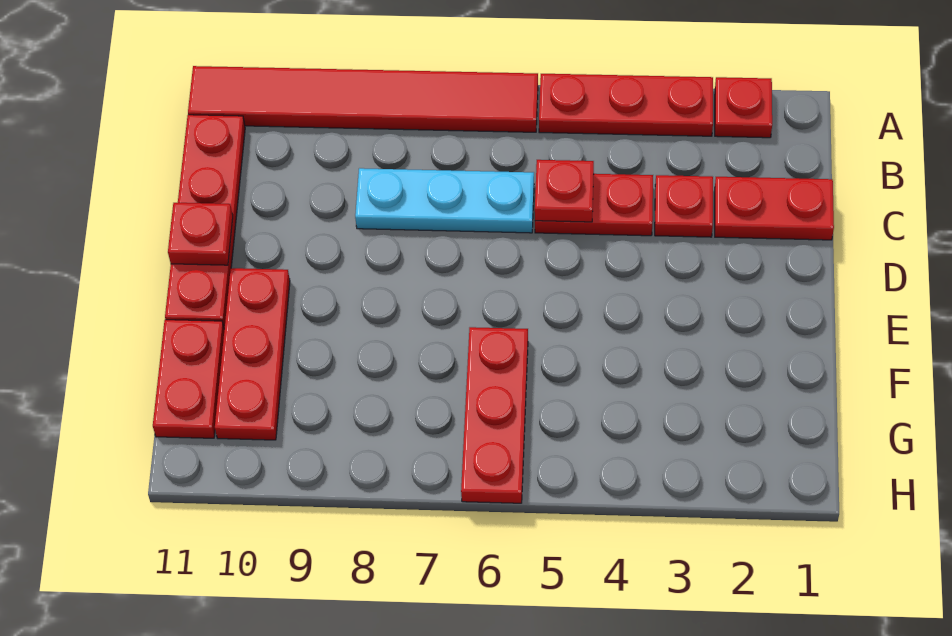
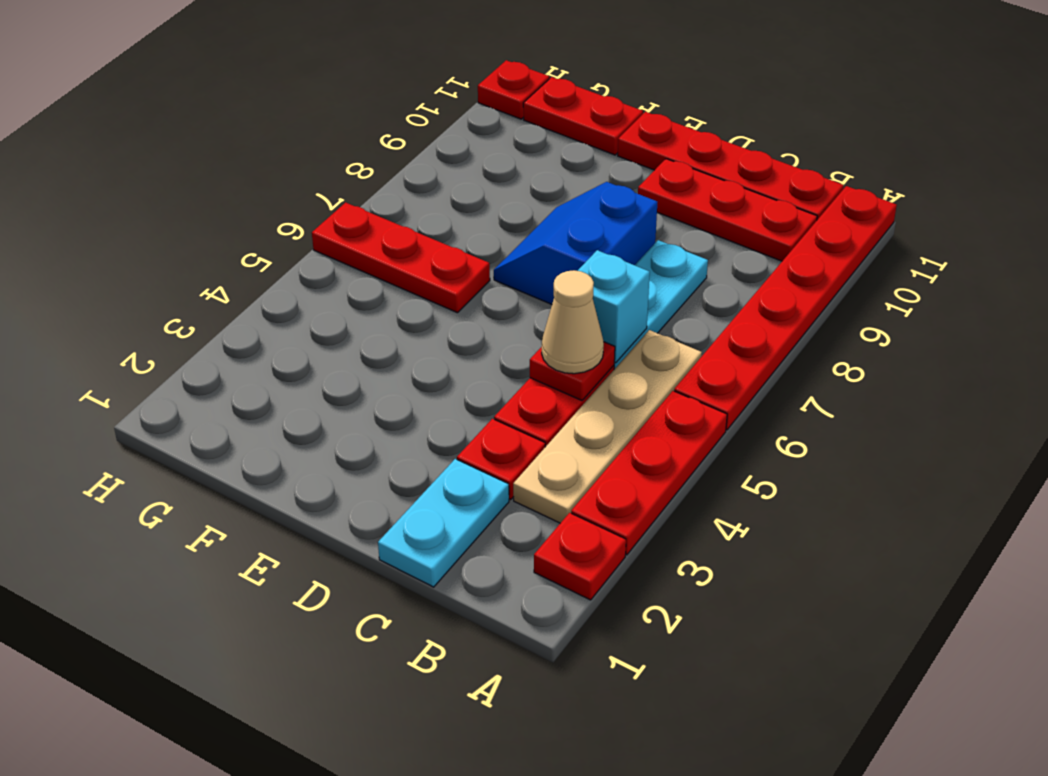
red 1x6 tile [188,66,538,132] -> red 1x6 plate [674,186,897,430]
none -> tan 1x4 plate [513,330,702,523]
red 1x2 plate [715,177,834,240] -> cyan 1x2 plate [378,459,509,587]
none -> tan 1x1 cone [542,270,604,374]
none -> cyan 1x1 brick [578,250,650,363]
none -> blue 2x2 slope [494,182,657,304]
red 1x1 plate [168,203,233,265] -> red 1x1 plate moved to [478,60,549,119]
red 1x3 plate [215,268,290,440] -> red 1x3 plate moved to [638,159,817,261]

